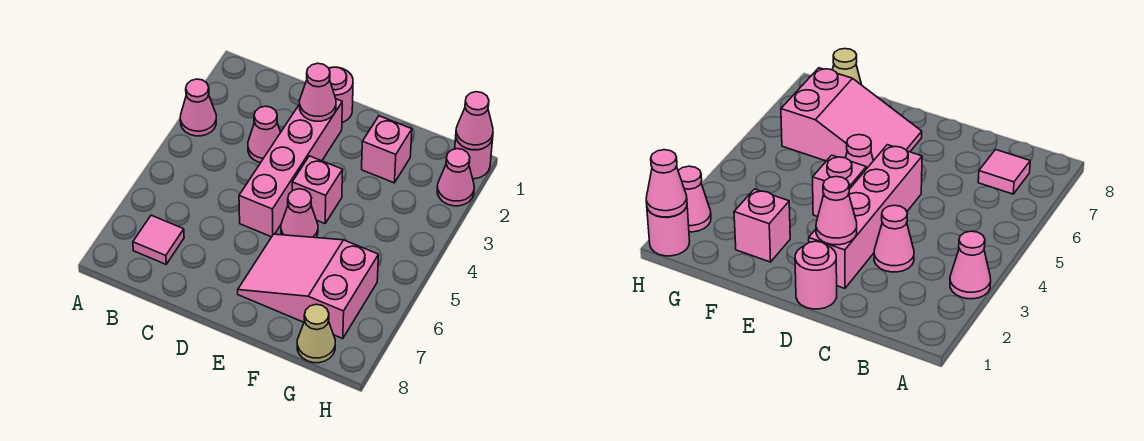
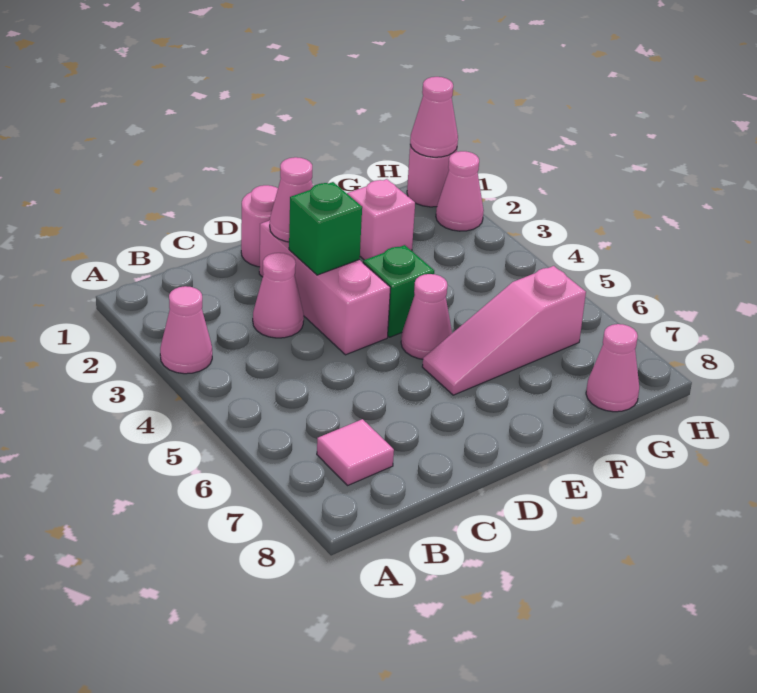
pink 1x4 brick [239,99,342,237] -> pink 1x3 brick [259,220,391,355]
none -> green 1x1 brick [289,182,362,275]
pink 1x1 brick [292,156,343,224] -> green 1x1 brick [363,245,434,337]
pink 2x3 slope [238,234,379,339] -> pink 1x3 slope [422,266,586,395]
tan 1x1 cone [297,304,335,363] -> pink 1x1 cone [586,324,639,412]

